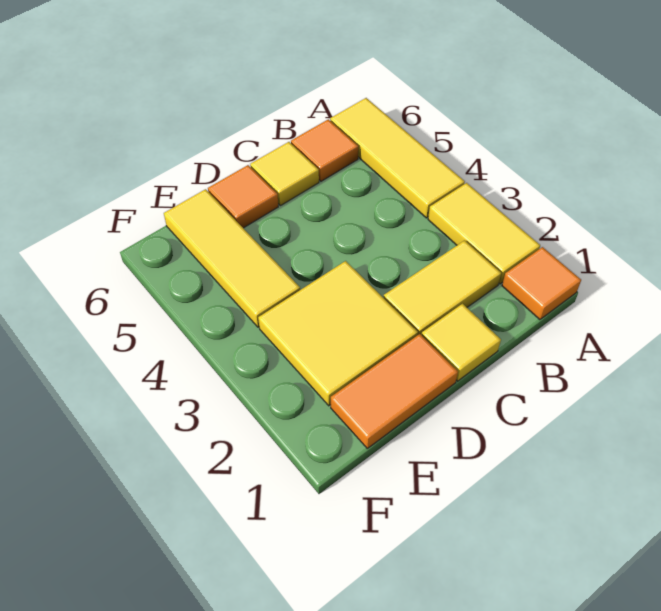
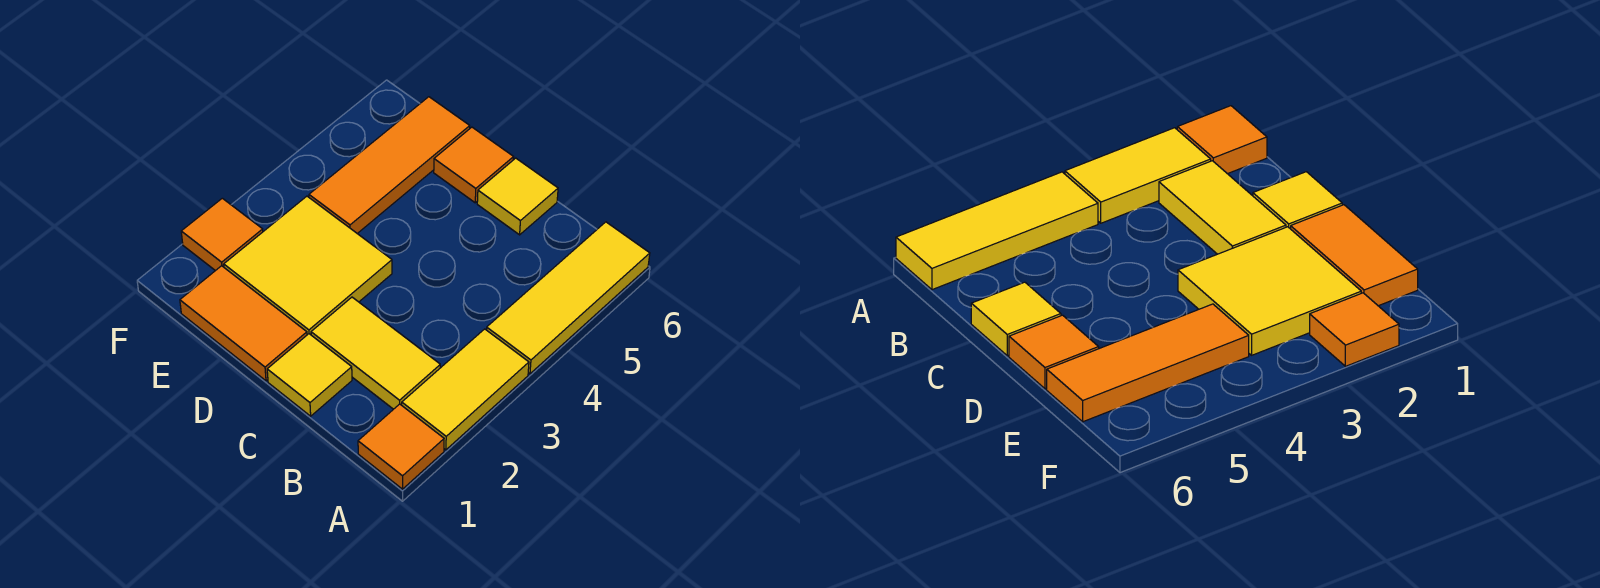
orange 1x1 tile [291,119,358,181] -> orange 1x1 tile moved to [181,198,263,271]
yellow 1x3 tile [164,189,300,327] -> orange 1x3 tile [309,97,470,234]

